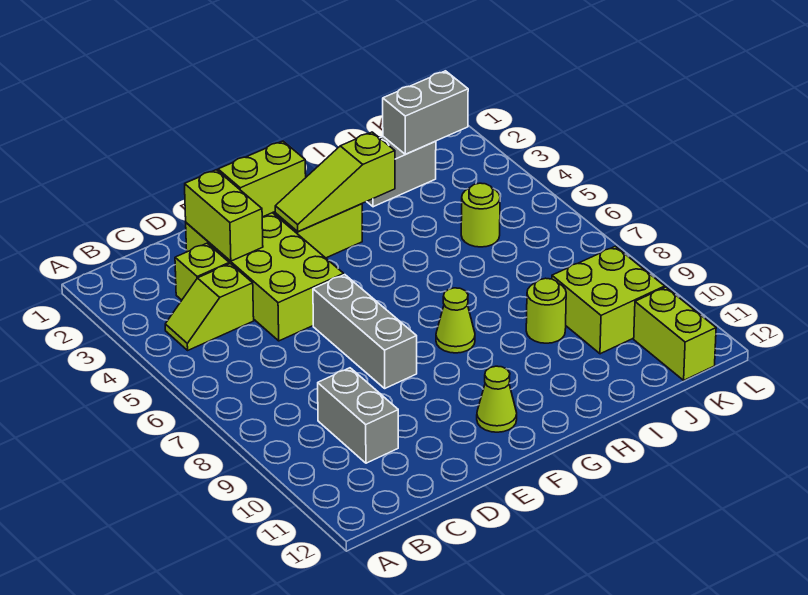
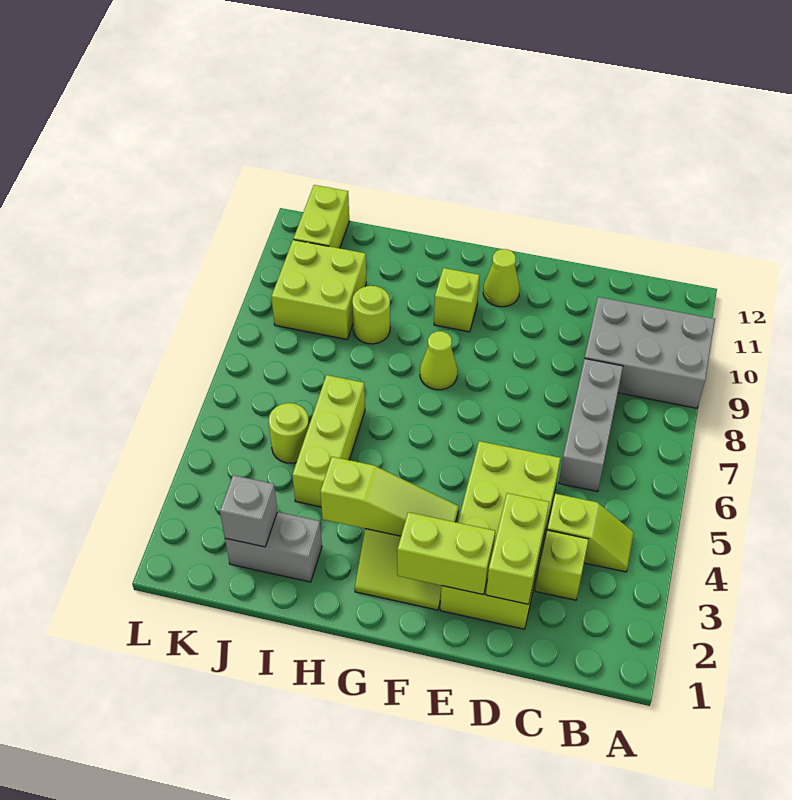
grey 1x2 brick [318,368,398,463] -> grey 2x3 brick [585,297,715,408]
grey 1x3 brick [313,275,417,388] -> grey 1x3 brick moved to [559,358,623,492]
none -> lime 1x1 brick [434,268,480,332]
none -> lime 1x3 brick [292,375,365,507]
grey 1x2 brick [383,71,468,154] -> grey 1x1 brick [220,475,277,547]

